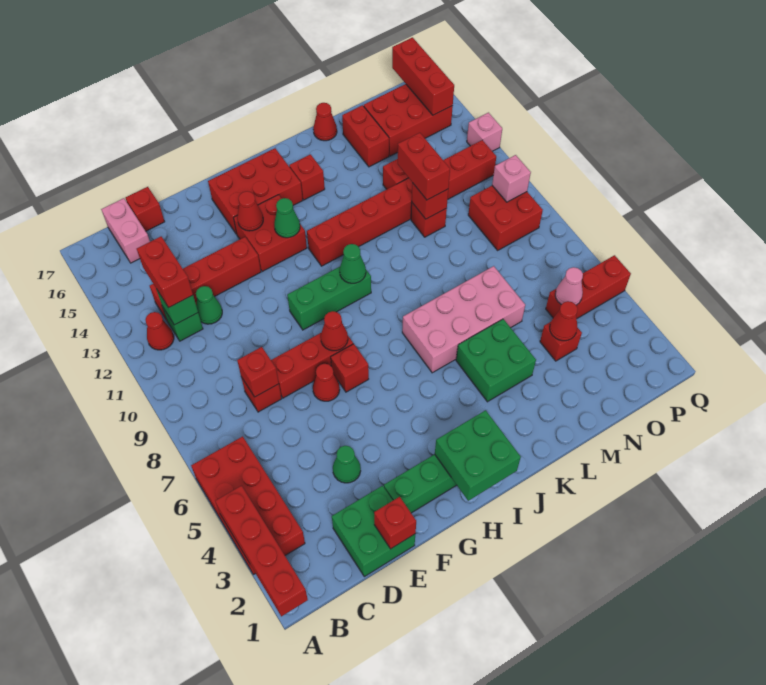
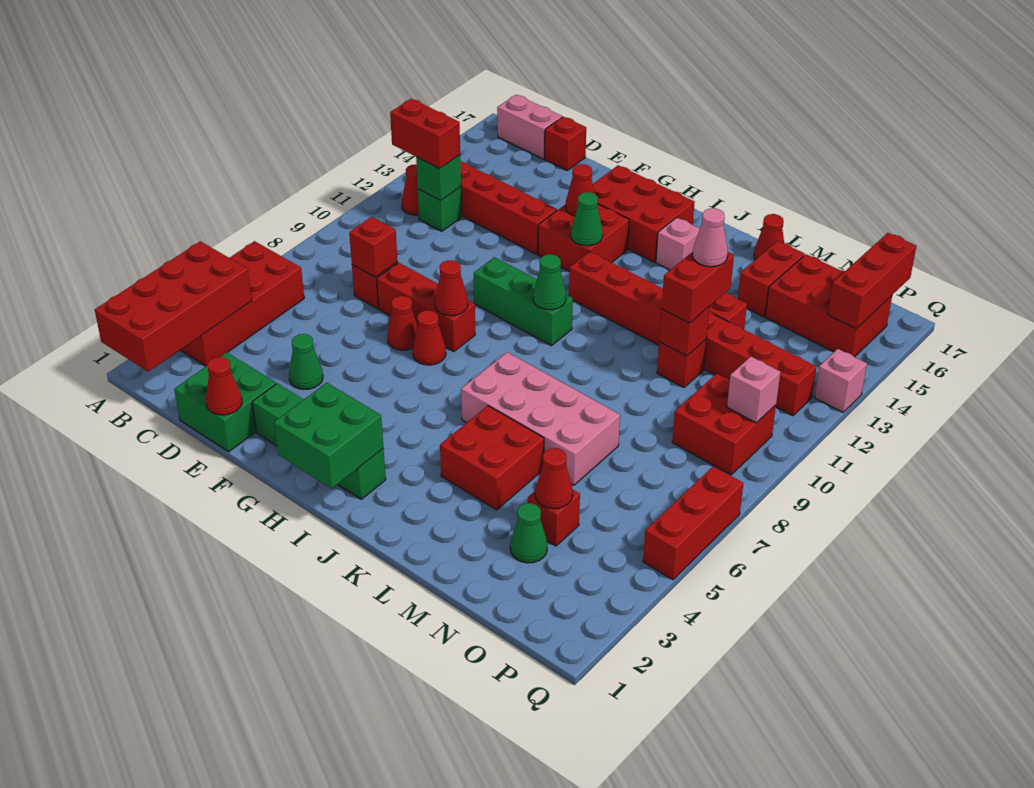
red 1x4 brick [215,486,308,616] -> red 2x4 brick [95,241,252,372]
red 1x2 brick [137,237,193,308] -> red 1x2 brick turned to [390,99,460,168]
pink 1x2 brick [101,198,150,263] -> pink 1x2 brick turned to [497,95,562,159]
green 1x1 cone [196,286,222,324] -> green 1x1 cone moved to [510,503,547,563]
red 1x1 brick [374,497,416,549] -> red 1x1 cone [206,357,242,415]
red 1x1 brick [331,344,369,392] -> red 1x1 cone [413,310,446,365]
red 1x1 brick [289,154,325,200] -> pink 1x1 brick [656,217,700,270]
green 2x2 brick [456,319,536,402] -> red 2x2 brick [440,406,544,510]
red 1x3 brick [546,255,631,318] -> red 1x3 brick turned to [643,466,743,580]
pink 1x1 cone [555,267,583,305] -> pink 1x1 cone moved to [693,208,728,267]

